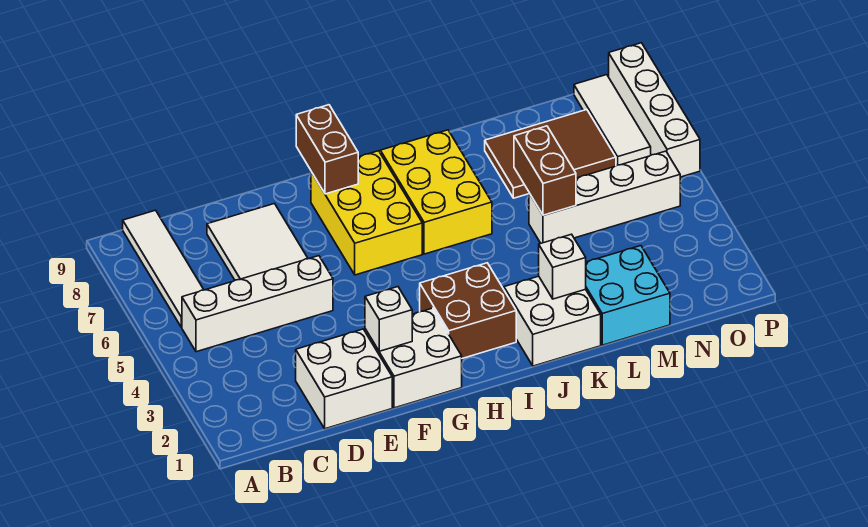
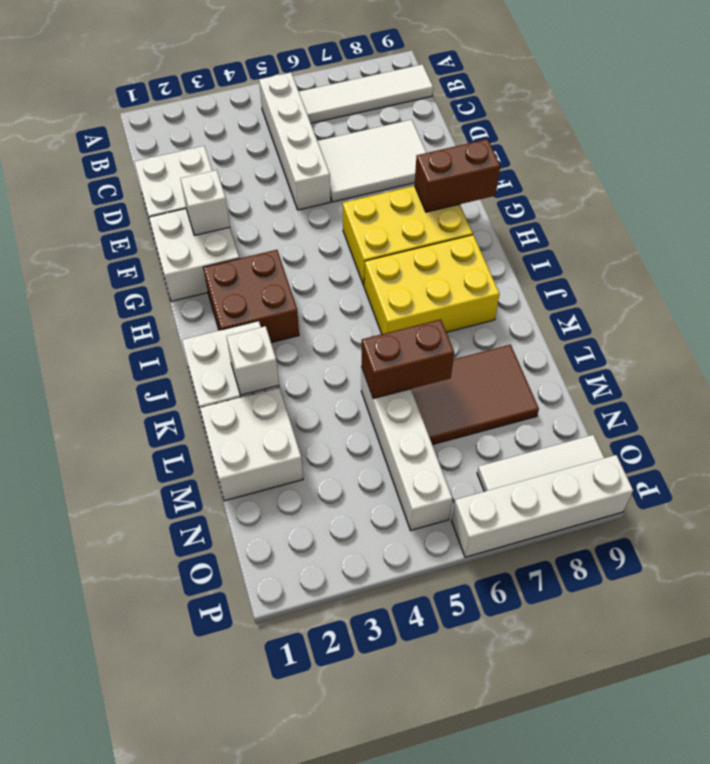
cyan 2x2 brick [586,246,670,345] -> white 2x2 brick [200,387,303,501]
brown 2x3 tile [485,110,616,198] -> brown 2x3 tile turned to [411,345,539,445]

